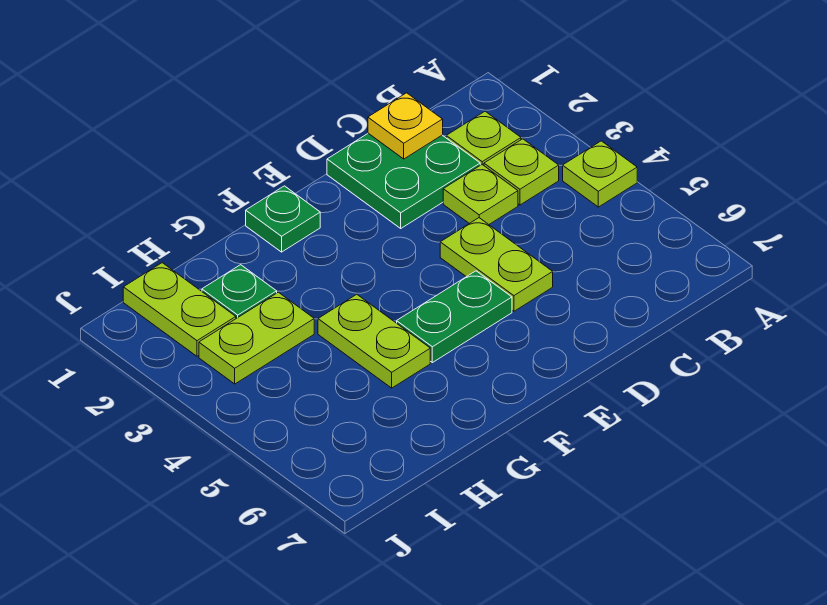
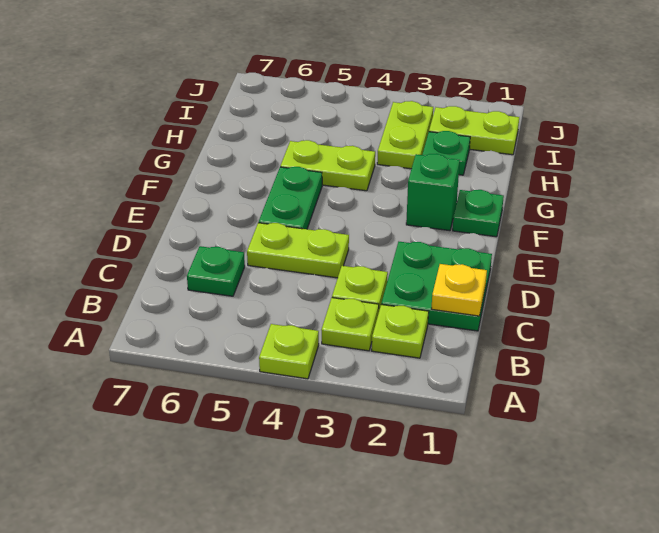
none -> green 1x1 plate [187,246,245,296]
none -> green 1x1 brick [406,154,460,231]

